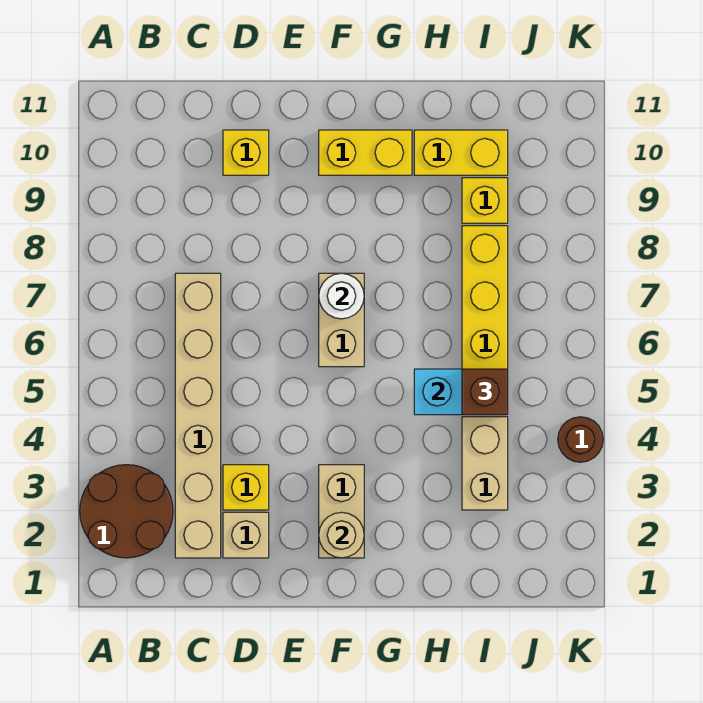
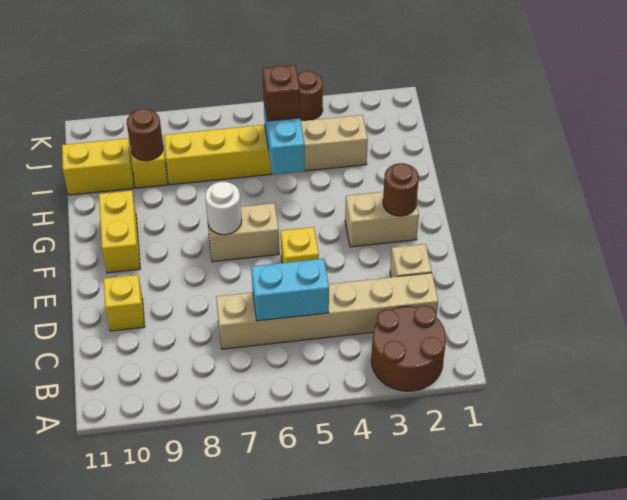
none -> cyan 1x2 brick [251,259,329,321]
yellow 1x1 brick [223,465,269,510] -> yellow 1x1 brick moved to [281,227,319,263]
tan 1x1 round brick [319,512,364,558] -> brown 1x1 round brick [383,163,419,216]
yellow 1x2 brick [414,130,508,175] -> yellow 1x2 brick turned to [62,138,134,195]
none -> brown 1x1 round brick [127,109,163,161]

